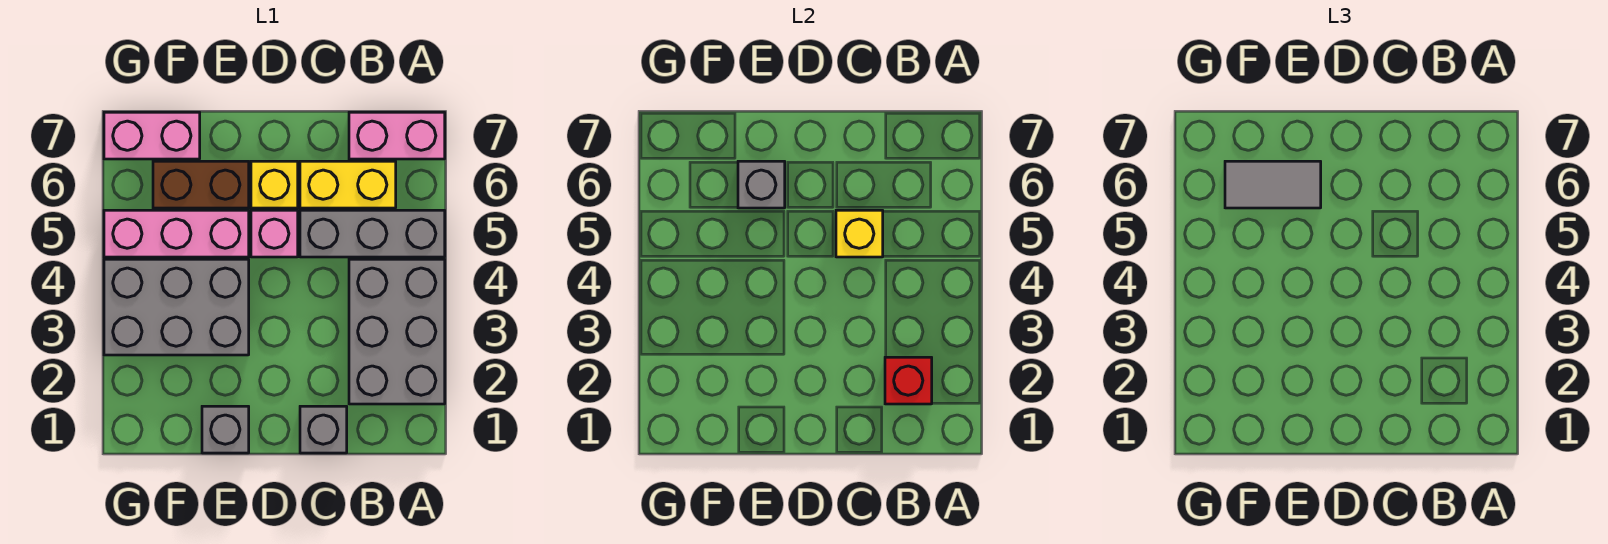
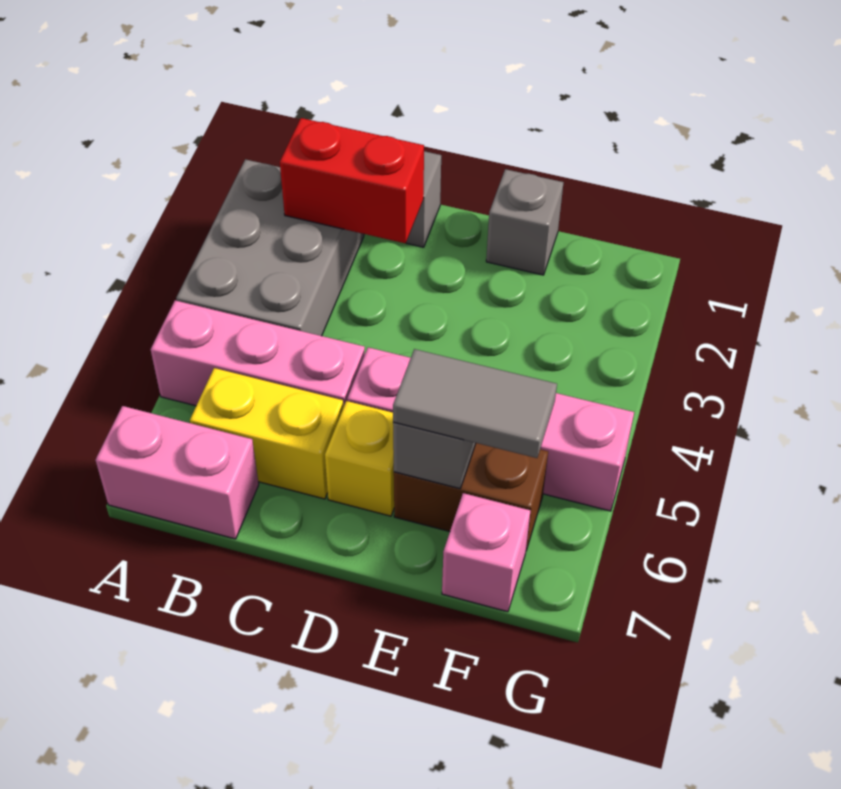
grey 1x3 brick [300,210,445,257] -> pink 1x3 brick [151,300,365,407]
red 1x1 brick [885,357,932,404] -> red 1x2 brick [280,118,424,243]
yellow 1x1 brick [836,210,883,257] -> none
grey 2x3 brick [104,259,249,355] -> none
pink 1x2 brick [104,112,200,159] -> pink 1x1 brick [442,493,530,612]

